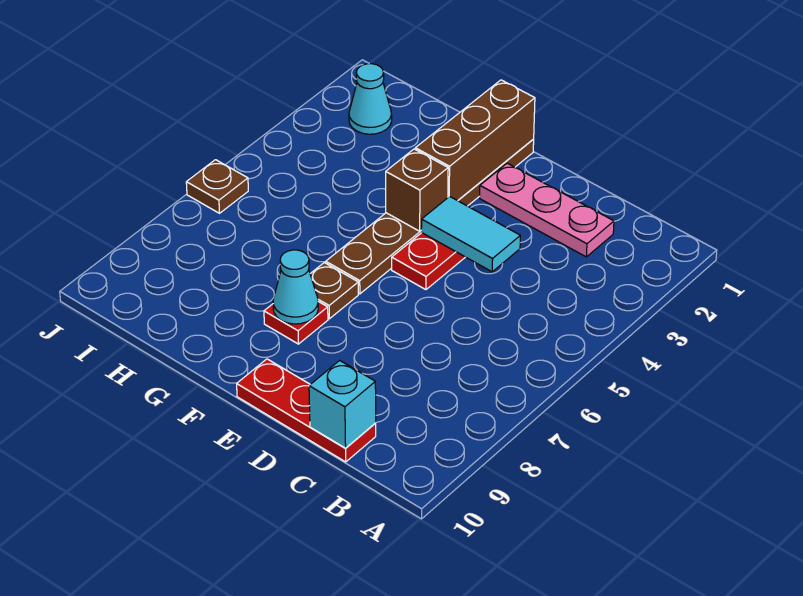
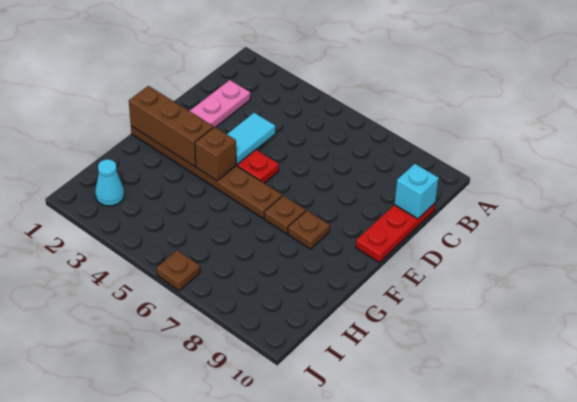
red 1x1 plate [264,302,328,344] -> brown 1x1 plate [288,211,330,249]
cyan 1x1 cone [273,250,318,324] -> none

